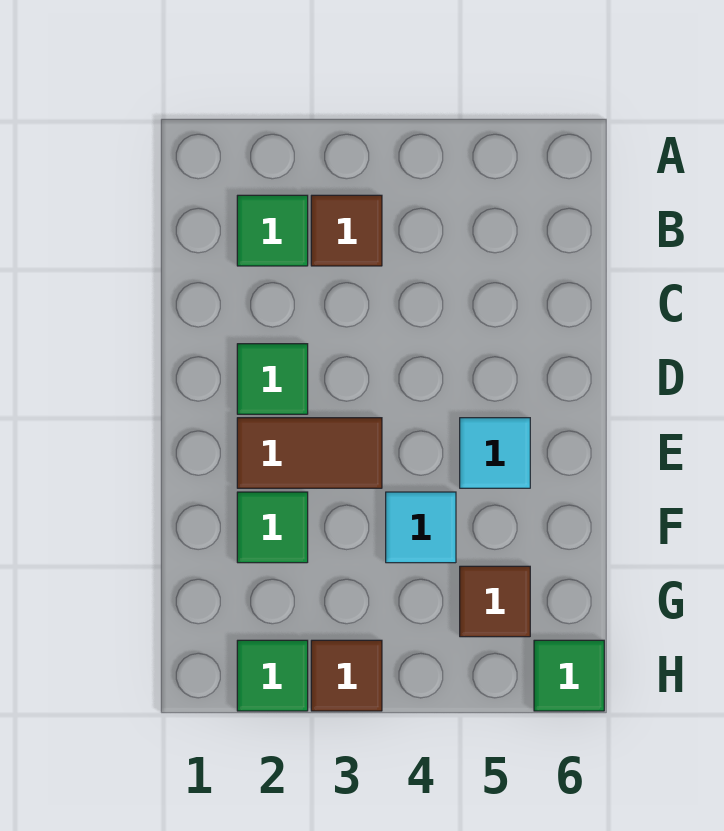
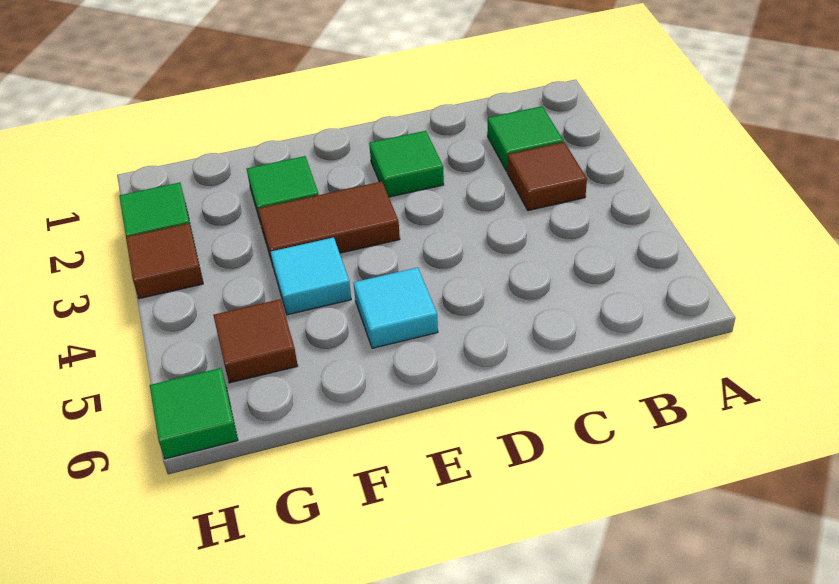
brown 1x2 tile [237,418,382,488] -> brown 1x2 tile turned to [258,182,400,265]

